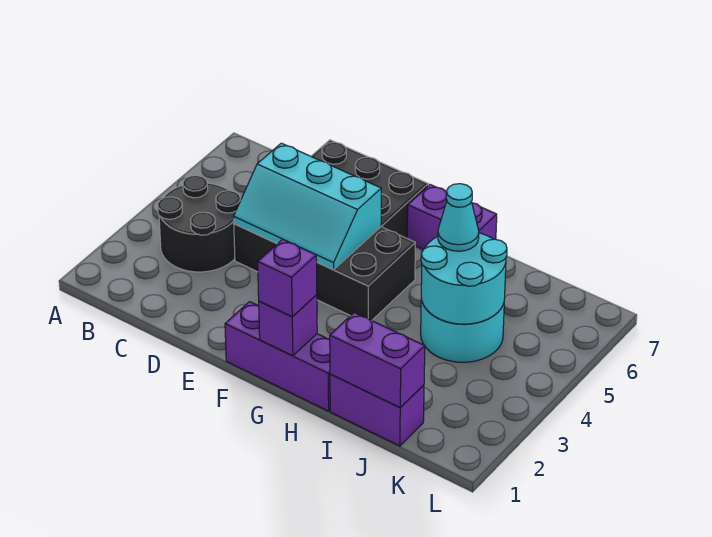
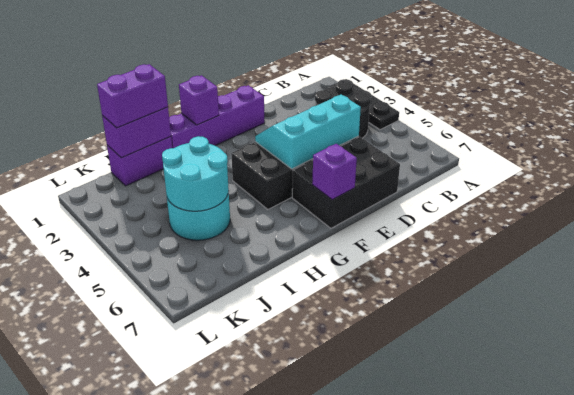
none -> black 1x3 plate [328,79,399,130]
purple 1x3 brick [225,302,330,411] -> purple 1x4 brick [169,85,265,148]
purple 1x1 brick [258,239,317,317] -> purple 1x1 brick moved to [312,144,357,200]
purple 1x2 brick [407,185,497,249] -> purple 1x2 brick moved to [97,64,168,128]
cyan 1x1 cone [438,184,479,251] -> none

